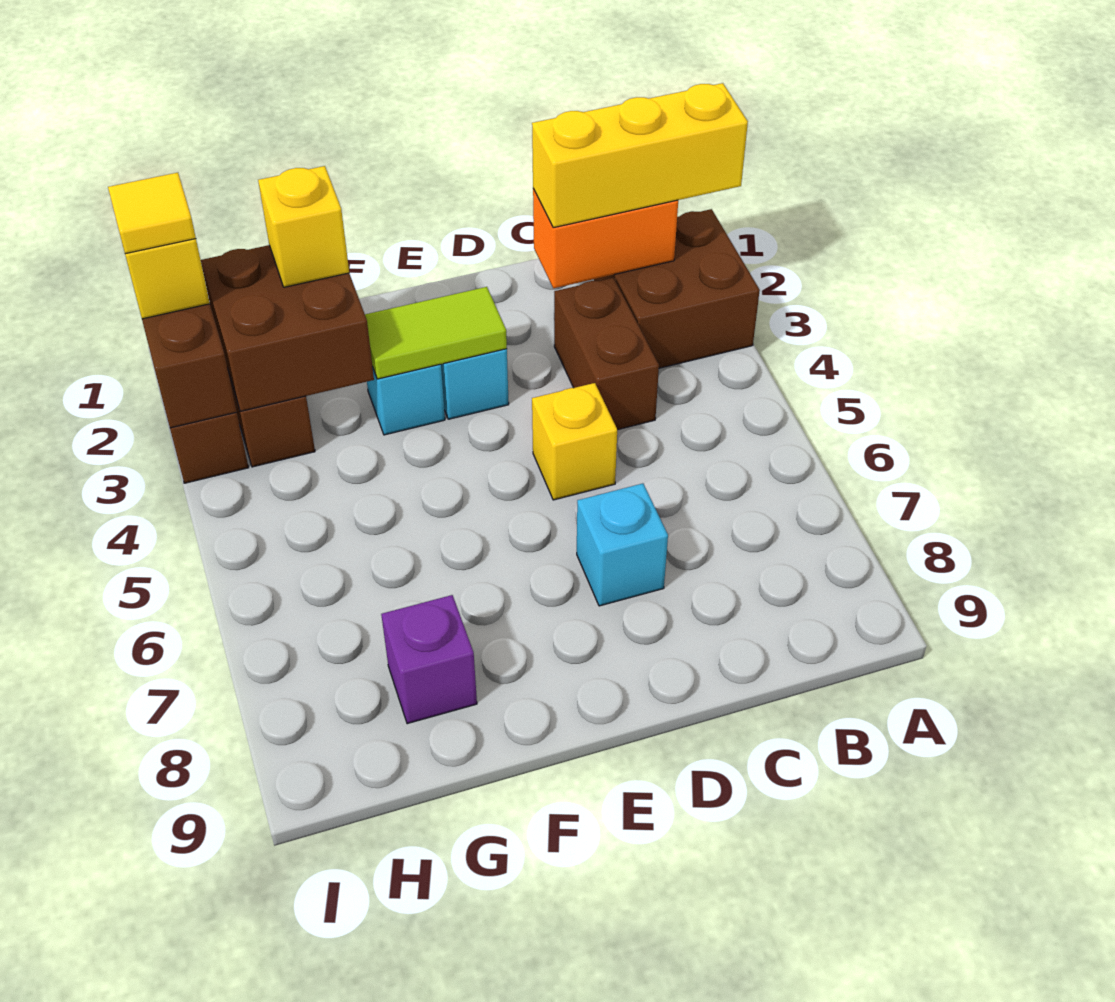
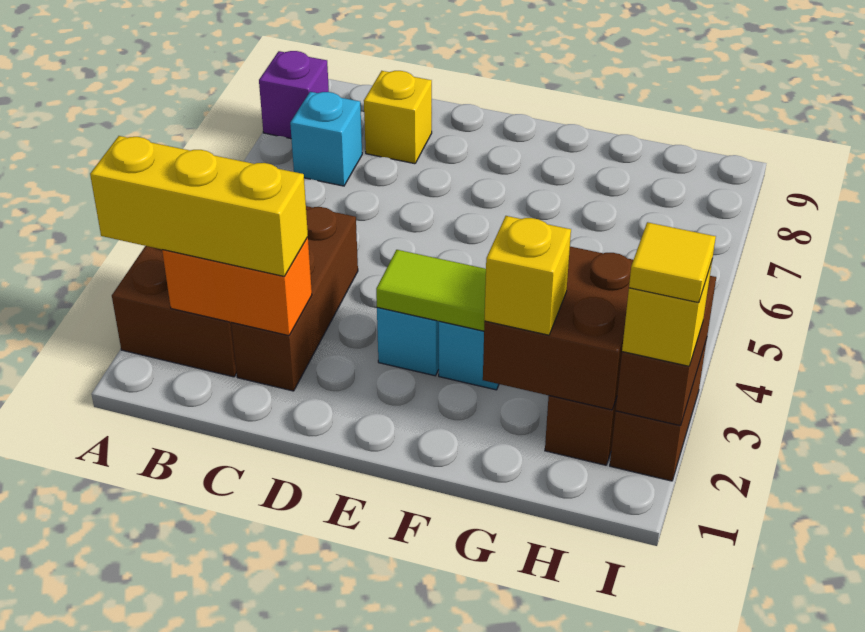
brown 1x2 brick [554,278,659,430] -> brown 1x3 brick [231,206,358,391]
yellow 1x1 brick [532,383,617,500] -> yellow 1x1 brick moved to [364,71,432,164]
cyan 1x1 brick [577,484,668,606] -> cyan 1x1 brick moved to [290,92,362,186]
purple 1x1 brick [381,595,477,724] -> purple 1x1 brick moved to [259,51,329,139]

